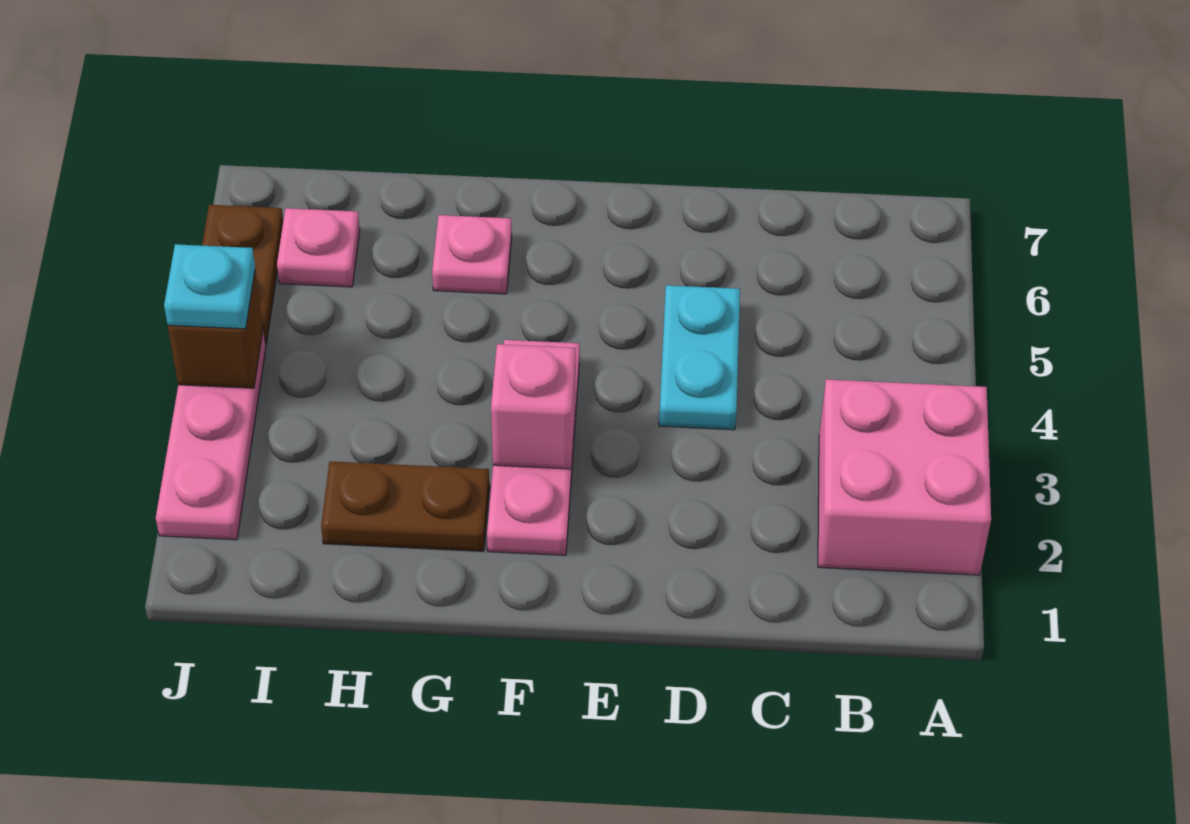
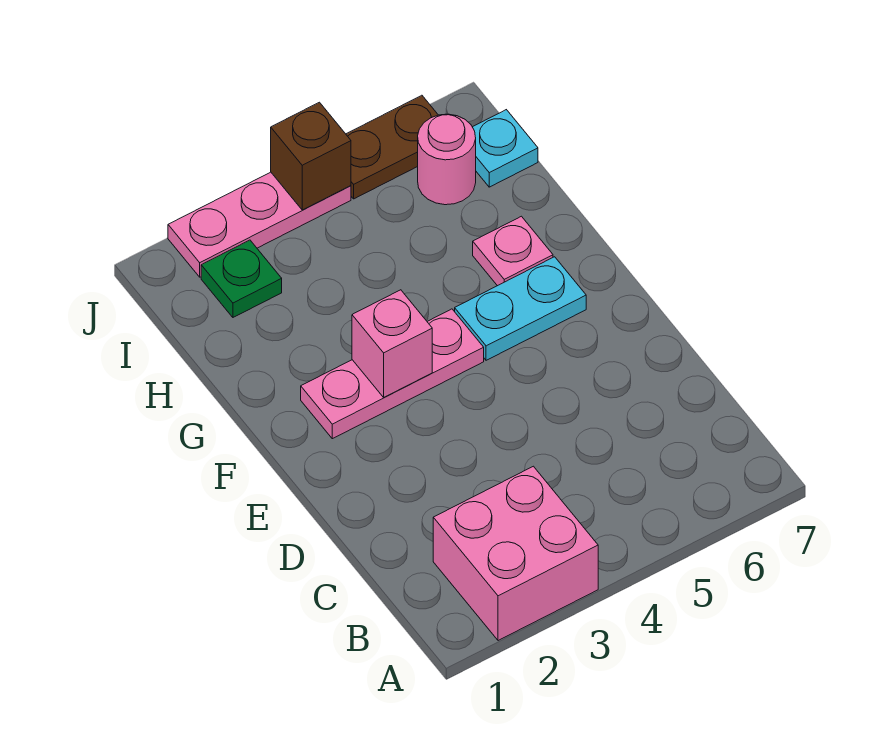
cyan 1x2 plate [659,285,740,430] -> cyan 1x2 plate moved to [455,257,586,360]
brown 1x2 plate [321,461,489,551] -> none
none -> green 1x1 plate [201,240,282,317]
pink 1x1 plate [277,208,360,287] -> pink 1x1 round brick [418,114,476,205]
cyan 1x1 plate [164,244,255,329] -> cyan 1x1 plate moved to [473,110,538,187]

